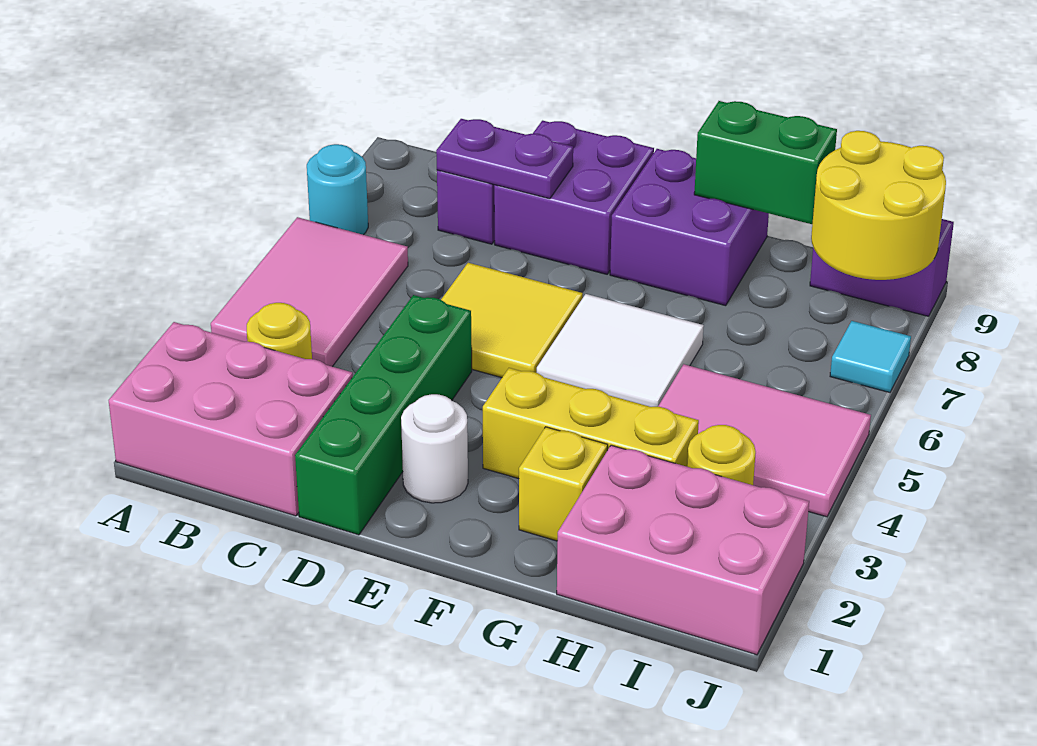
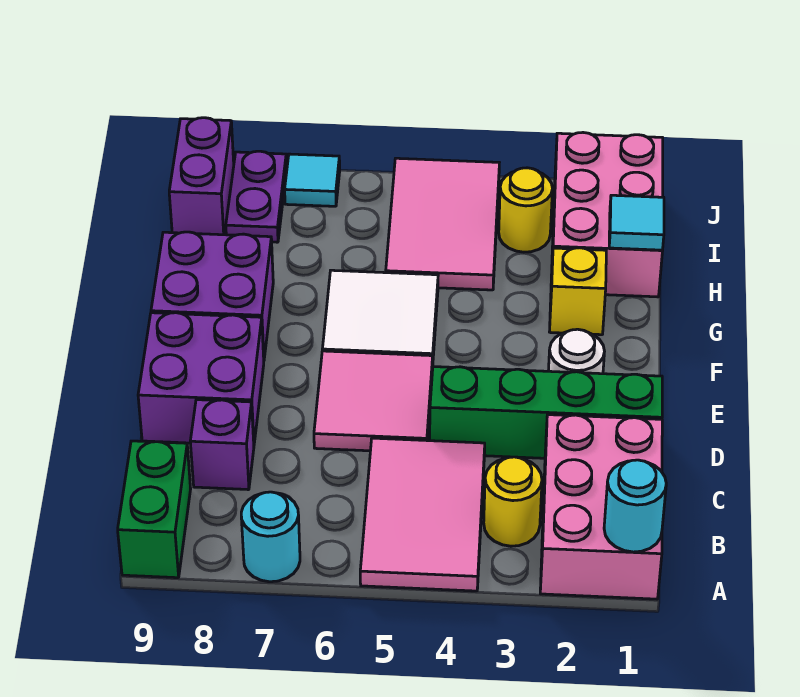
none -> cyan 1x1 round brick [604,460,666,552]
pink 2x3 tile [211,217,408,367] -> pink 2x3 tile turned to [360,438,485,591]
purple 1x2 plate [436,119,573,199] -> purple 1x2 plate moved to [226,151,287,242]
yellow 2x2 tile [441,263,583,378] -> pink 2x2 tile [314,351,433,451]
yellow 1x3 brick [483,368,699,479] -> none
green 1x2 brick [694,101,837,224] -> green 1x2 brick moved to [118,441,191,578]
none -> cyan 1x1 tile [609,195,664,250]
yellow 2x2 round brick [811,131,946,280] -> none

